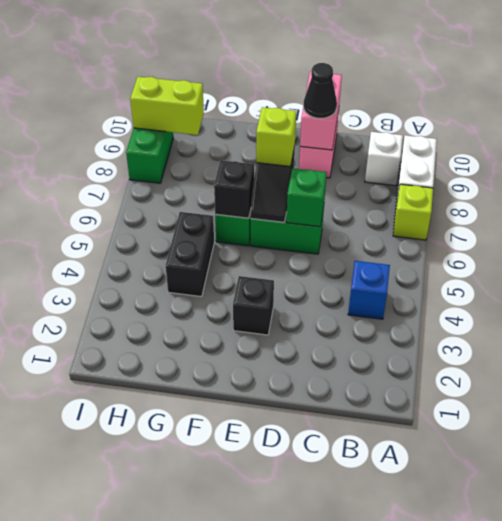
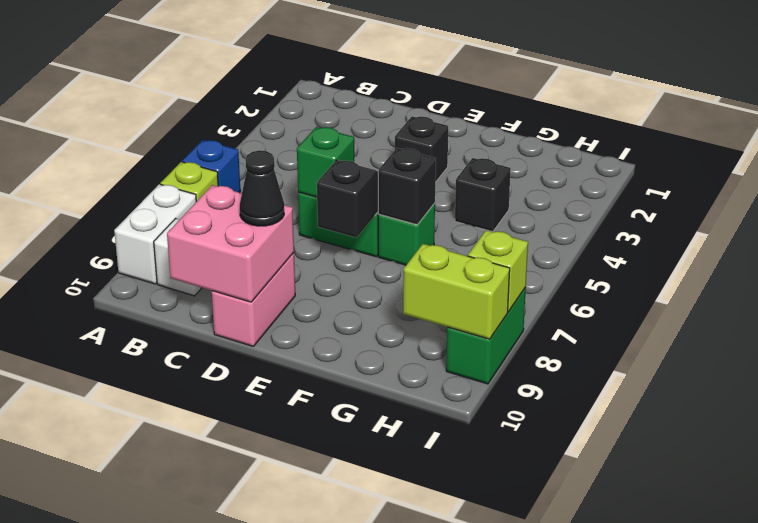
blue 1x1 brick [348,261,390,319] -> blue 1x1 brick moved to [182,140,240,193]
pink 1x2 brick [300,72,342,150] -> pink 2x2 brick [167,185,294,302]
lime 1x1 brick [256,107,296,167] -> lime 1x1 brick moved to [468,230,528,312]
black 1x2 brick [166,212,214,297] -> black 1x1 brick [455,158,511,232]

